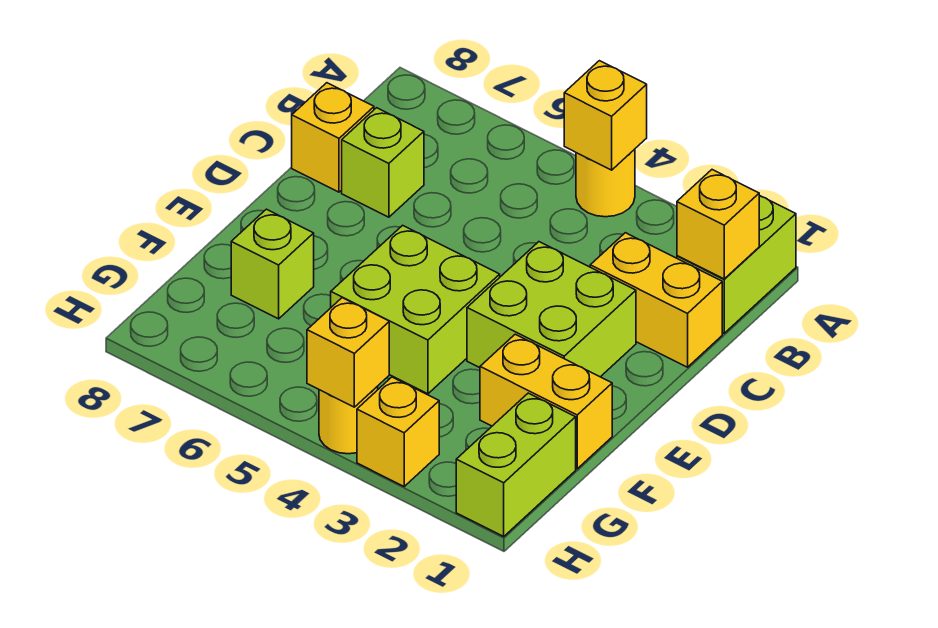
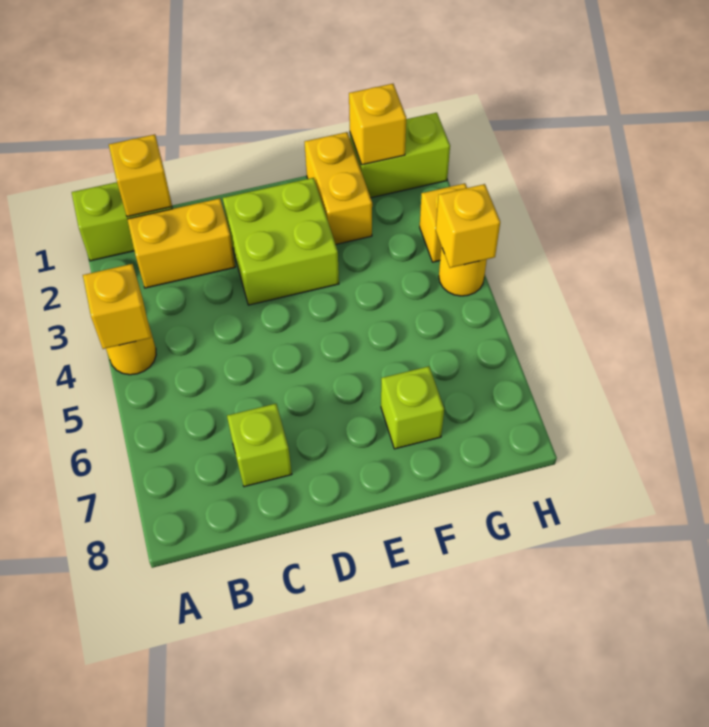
yellow 1x2 brick [590,233,722,367] -> yellow 1x2 brick turned to [127,199,235,288]
yellow 1x1 brick [292,83,374,192] -> yellow 1x1 brick moved to [349,84,406,165]
lime 2x2 brick [331,225,500,394] -> none

